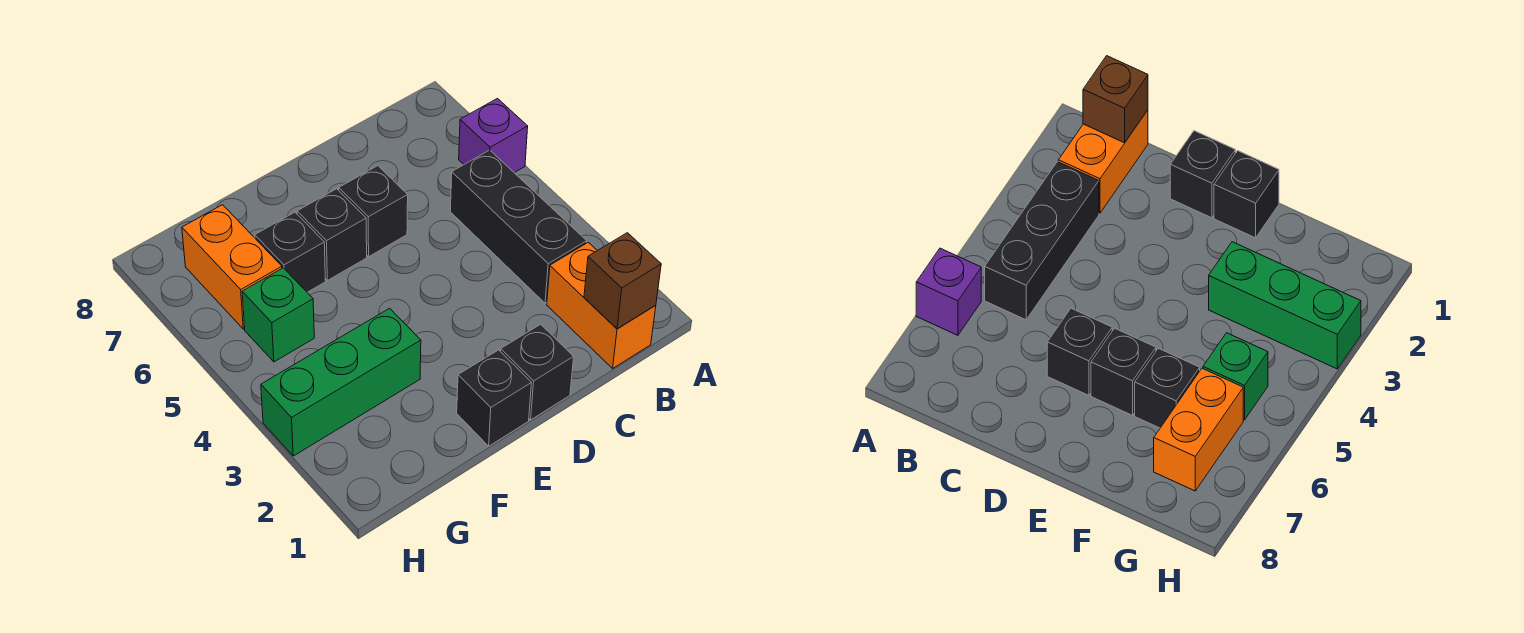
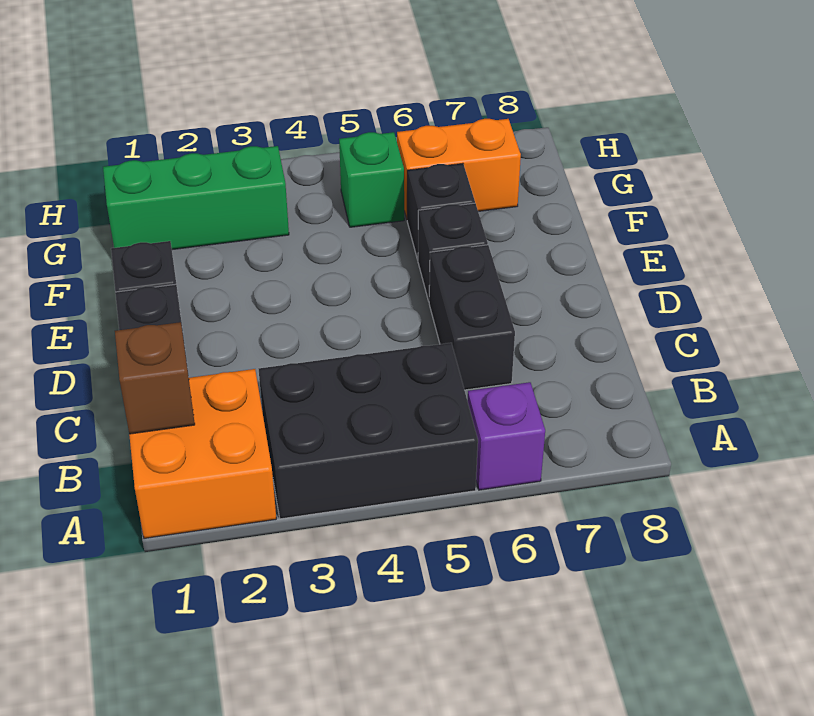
orange 1x2 brick [547,242,656,368] -> orange 2x2 brick [129,369,276,538]
black 1x3 brick [450,150,587,303] -> black 2x3 brick [259,343,478,519]
black 1x1 brick [339,166,408,257] -> black 1x2 brick [429,245,515,390]
green 1x3 brick [261,308,421,456] -> green 1x3 brick turned to [103,146,289,250]

